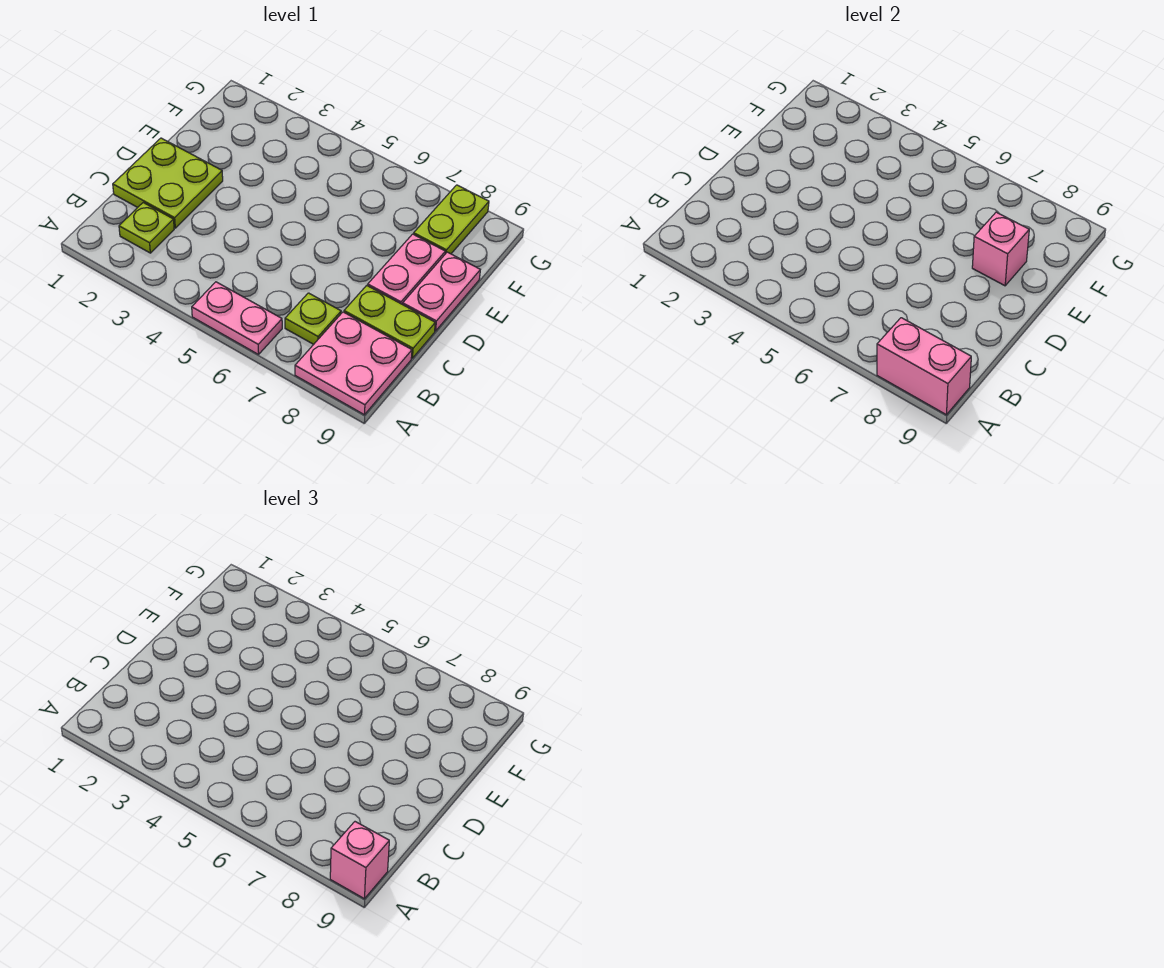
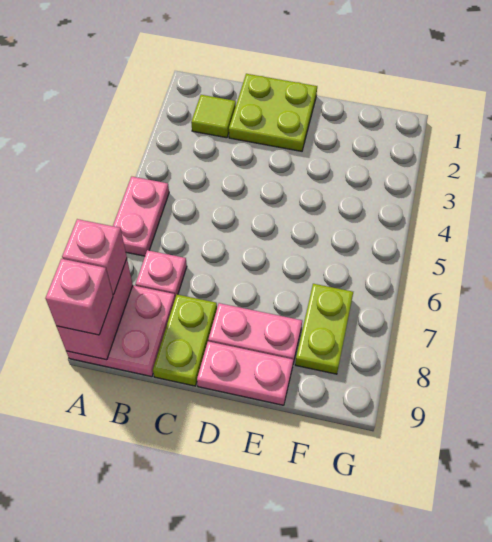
lime 1x1 plate [119,203,174,253] -> lime 1x1 tile [191,95,236,138]
lime 1x1 plate [285,293,341,344] -> pink 1x1 plate [136,250,187,298]
pink 1x1 brick [972,212,1029,286] -> pink 1x1 brick moved to [62,219,127,294]
lime 1x2 plate [414,185,489,254] -> lime 1x2 plate turned to [295,284,353,374]

